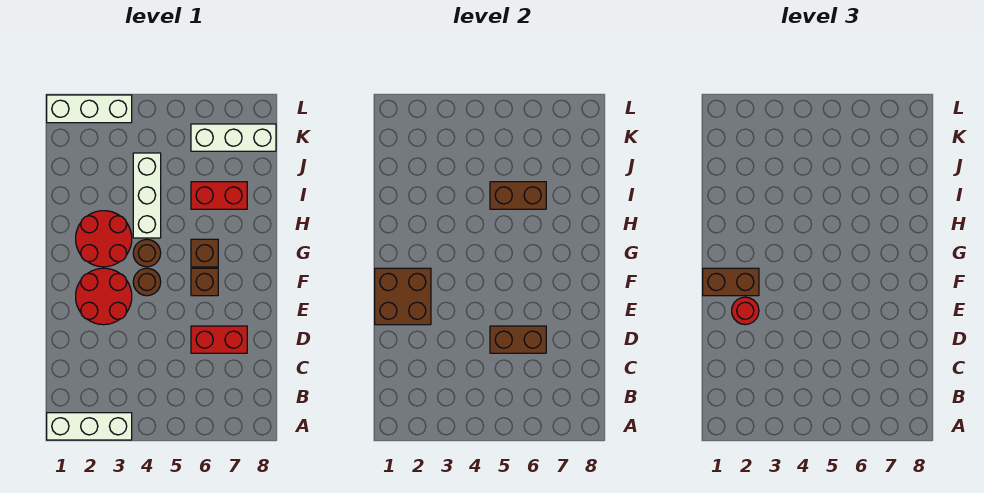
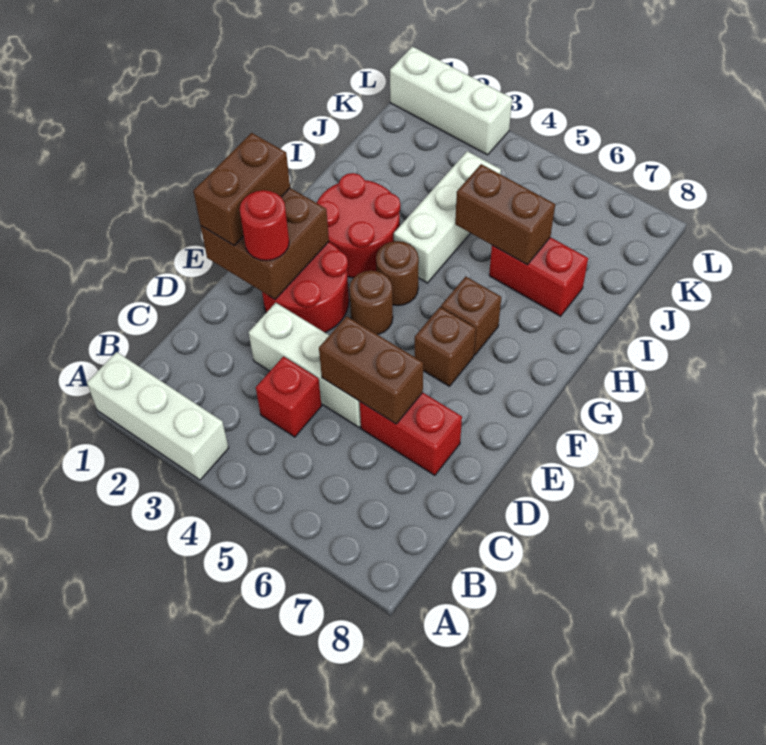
none -> red 1x1 brick [256,357,321,437]
brown 1x2 brick [703,268,759,296] -> brown 1x2 brick turned to [193,133,290,245]
white 1x3 brick [191,124,276,151] -> white 1x3 brick moved to [249,303,361,428]

